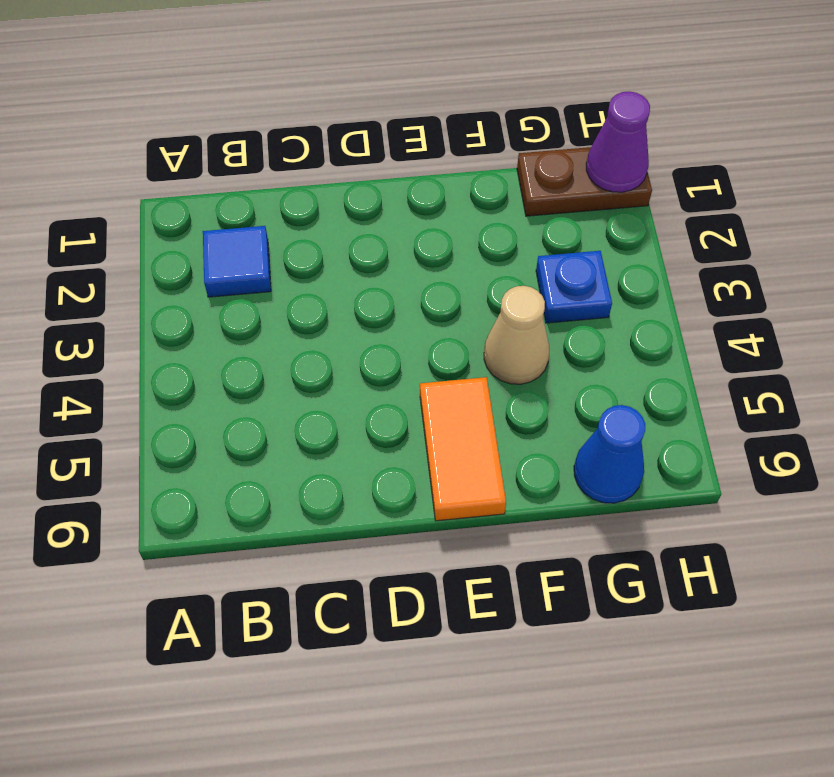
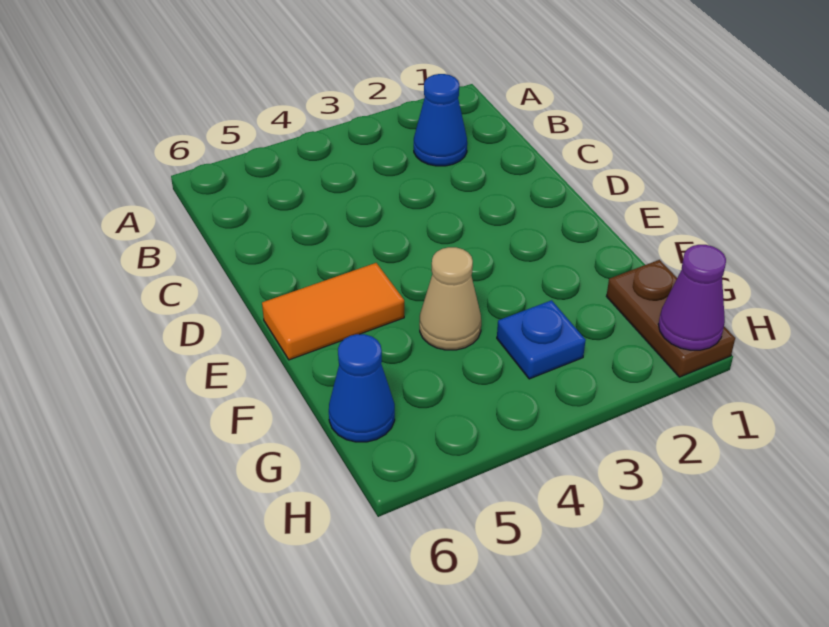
blue 1x1 tile [203,226,271,297] -> blue 1x1 cone [414,74,467,166]

